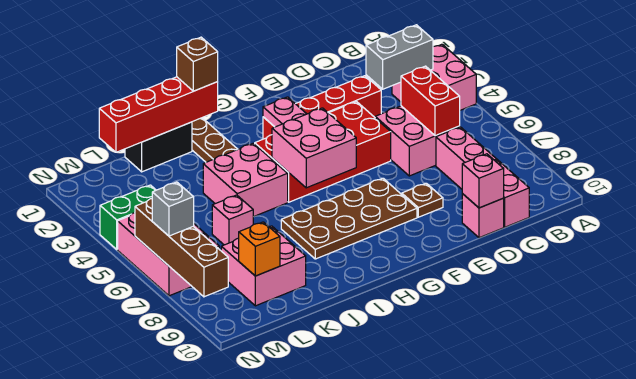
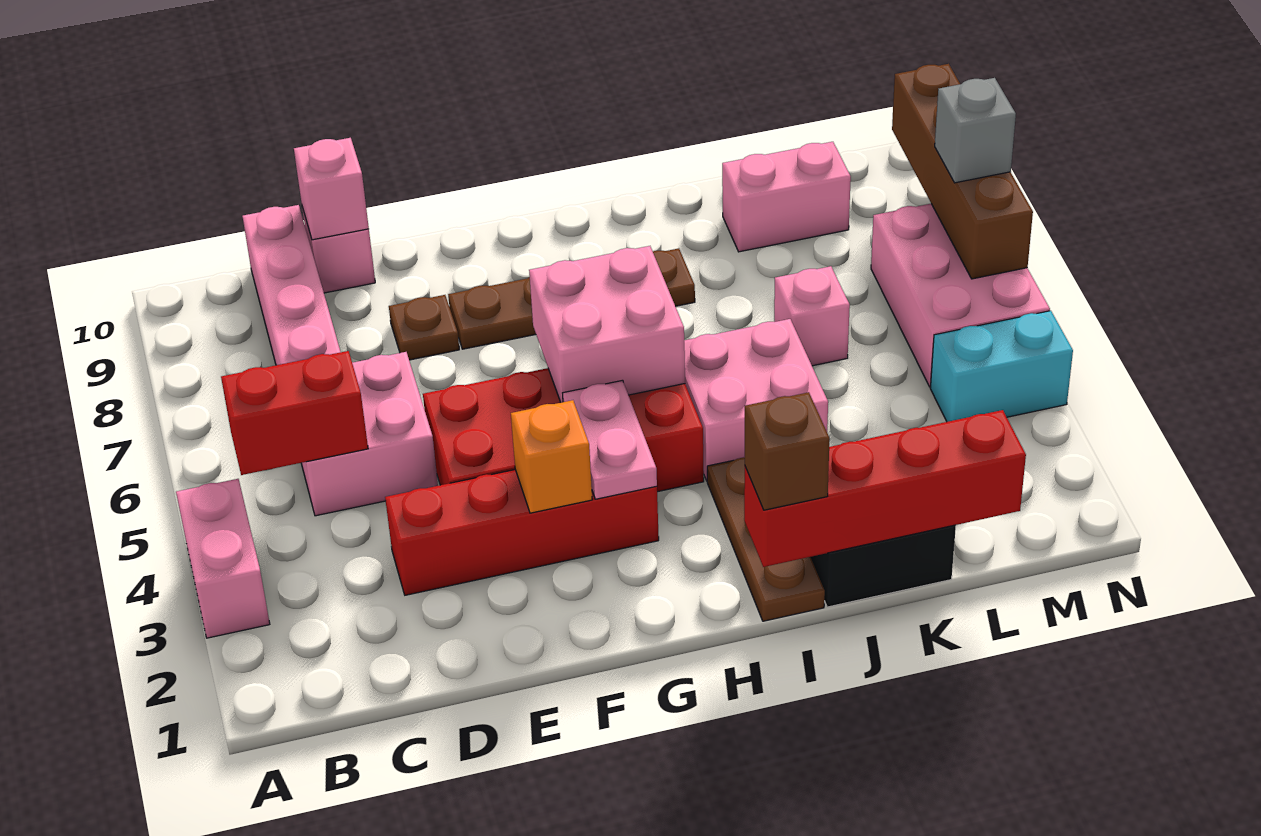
pink 2x2 brick [392,44,476,110] -> pink 1x2 brick [176,479,270,638]
grey 1x2 brick [366,25,433,89] -> none
red 1x2 brick [401,66,460,136] -> red 1x2 brick turned to [221,351,368,475]
brown 2x4 plate [281,178,417,259] -> brown 1x4 plate [448,248,695,349]
pink 2x2 brick [221,226,306,306] -> pink 1x2 brick [722,142,851,252]
orange 1x1 brick [239,222,280,276] -> orange 1x1 brick moved to [511,400,592,513]
green 1x2 brick [100,185,156,249] -> cyan 1x2 brick [930,311,1073,422]

